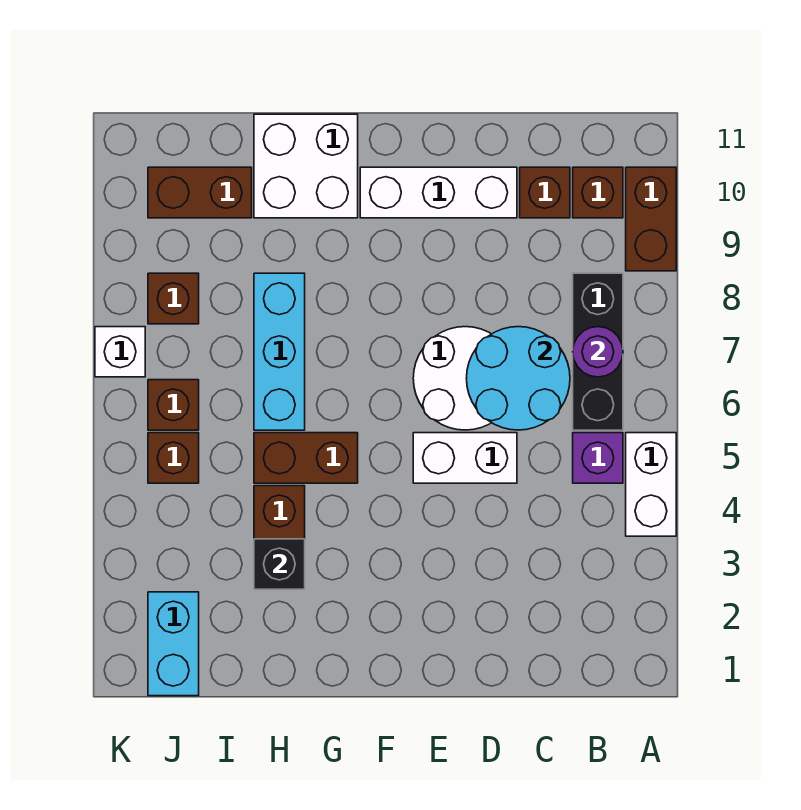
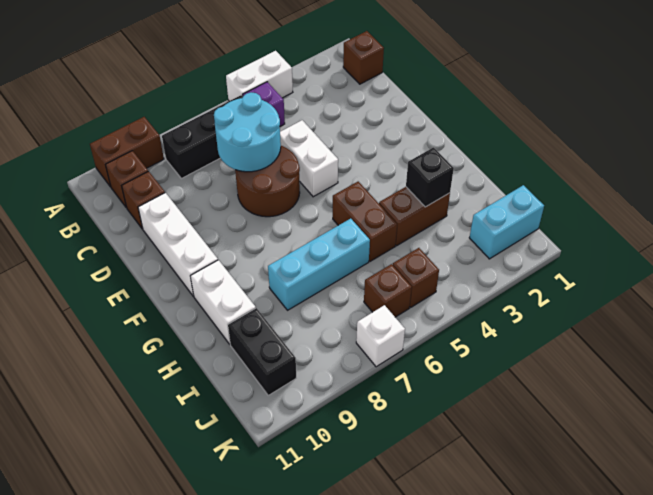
purple 1x1 round brick [573,327,623,377] -> none
white 2x2 round brick [413,327,491,430] -> brown 2x2 round brick [235,146,300,217]
white 2x2 brick [254,114,358,218] -> white 1x2 brick [191,260,256,344]
brown 1x2 brick [148,167,252,218] -> black 1x2 brick [228,308,296,395]
brown 1x1 brick [148,273,199,324] -> brown 1x1 brick moved to [343,31,384,84]

